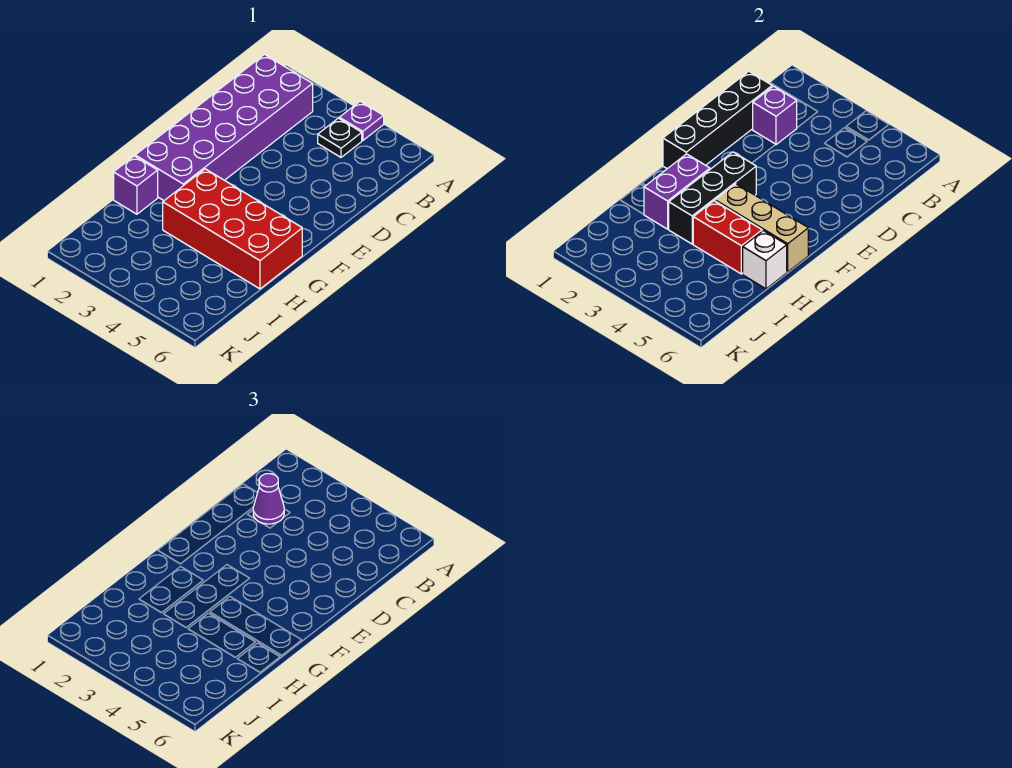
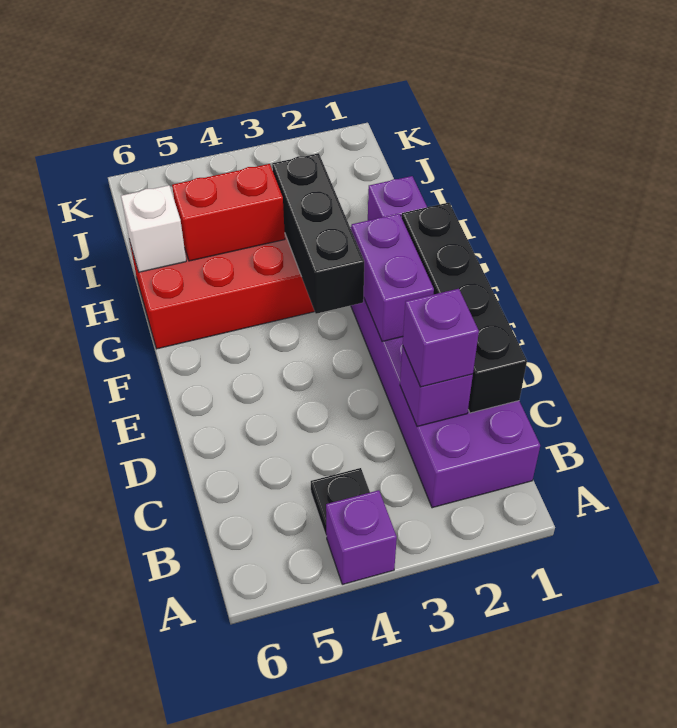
purple 1x1 plate [339,101,384,141] -> purple 1x1 brick [326,490,397,584]
purple 1x1 cone [253,474,284,524] -> purple 1x1 brick [403,289,479,387]
purple 1x2 brick [644,154,710,229] -> purple 1x2 brick moved to [351,214,434,341]
tan 1x3 brick [715,184,808,272] -> none

